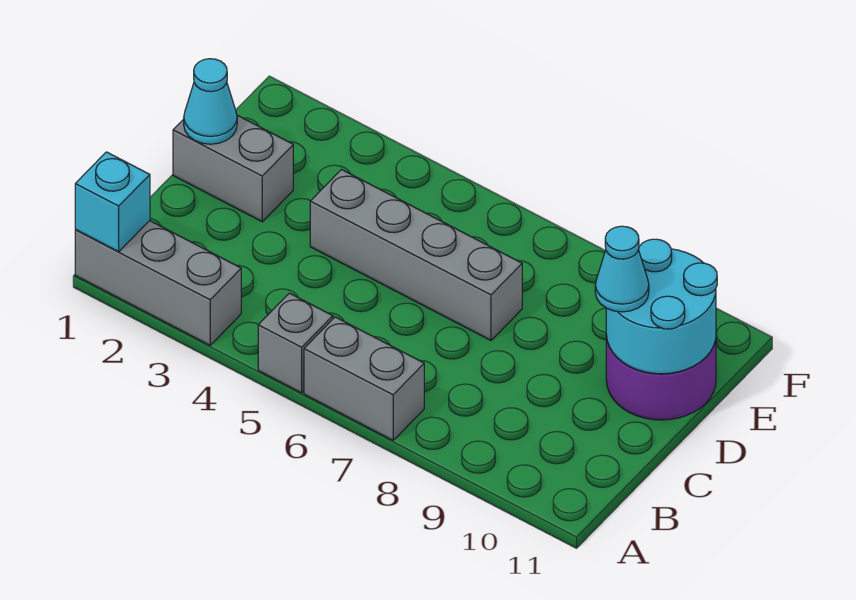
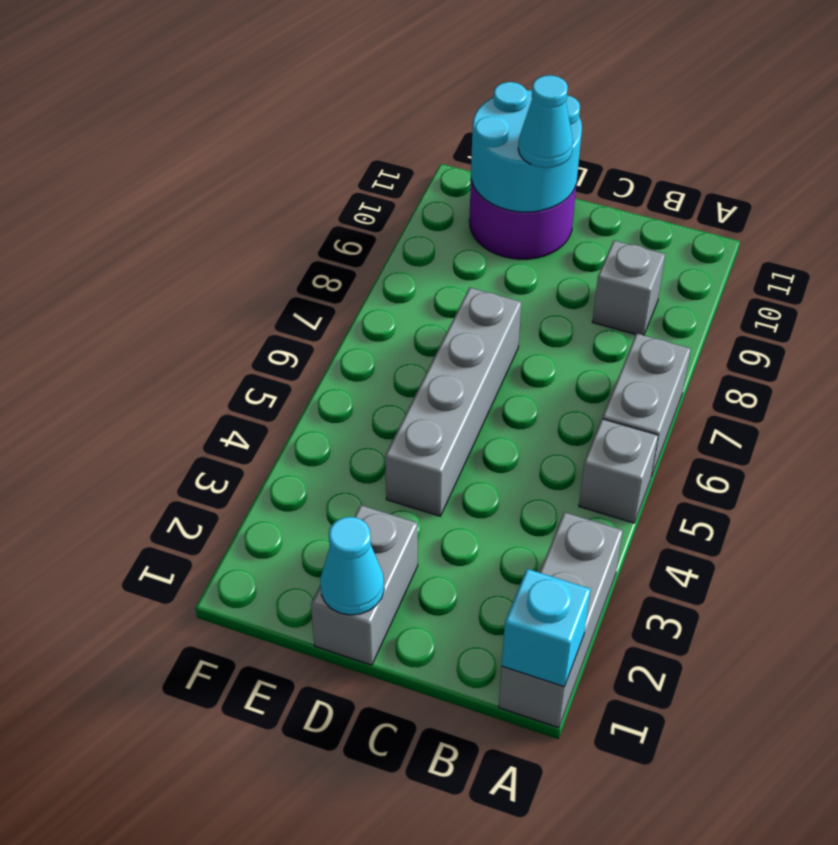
none -> grey 1x1 brick [593,241,665,335]

